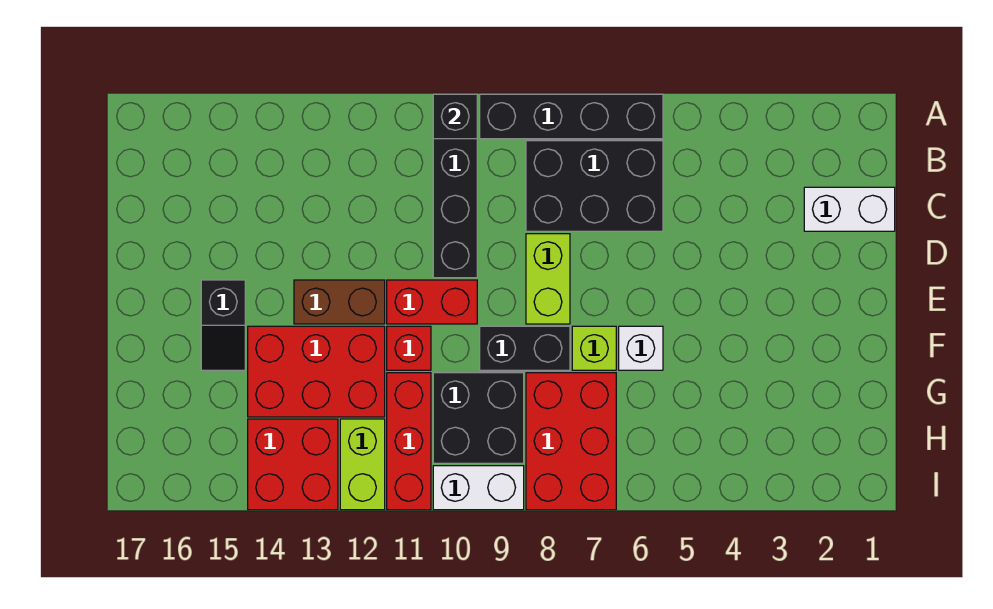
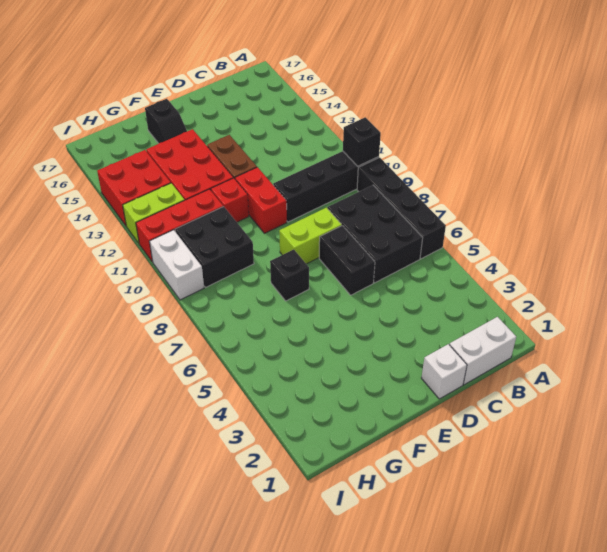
white 1x2 brick [804,187,895,231] -> white 1x2 brick turned to [449,317,516,385]
black 1x2 slope [201,280,245,370] -> black 1x2 slope turned to [145,99,187,143]
white 1x1 brick [619,326,663,370] -> white 1x1 brick moved to [422,344,467,399]
lime 1x1 brick [572,326,616,370] -> black 1x1 brick [270,249,309,301]
black 1x2 brick [480,326,570,370] -> black 1x2 brick moved to [319,226,375,295]
red 2x3 brick [526,373,616,510] -> none

